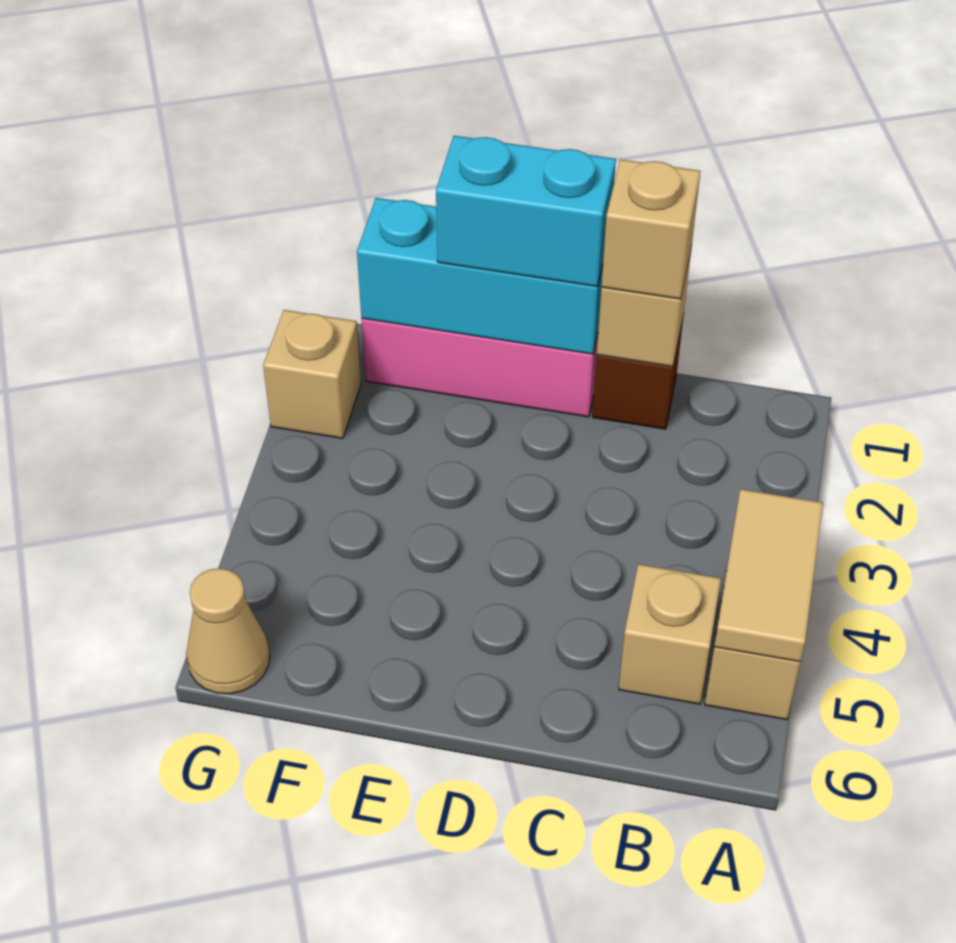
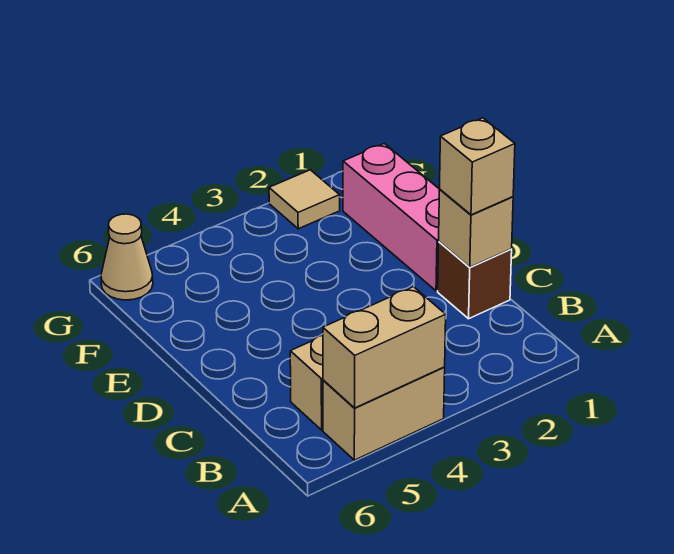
tan 1x2 tile [714,489,823,662] -> tan 1x2 brick [323,287,446,408]
cyan 1x3 brick [357,198,603,354] -> none
cyan 1x2 brick [436,136,616,287] -> none
tan 1x1 brick [263,310,361,439] -> tan 1x1 tile [269,170,340,229]

